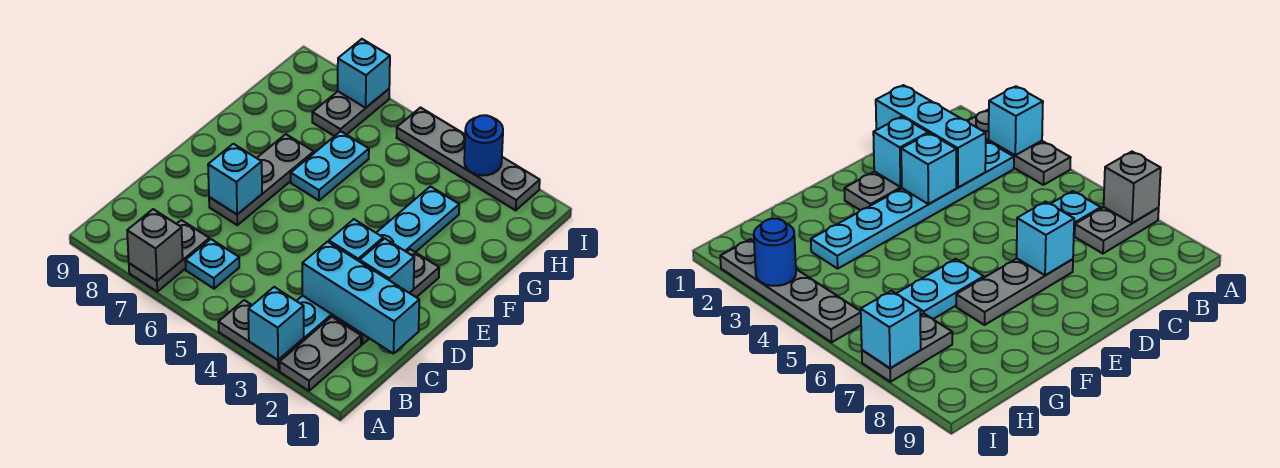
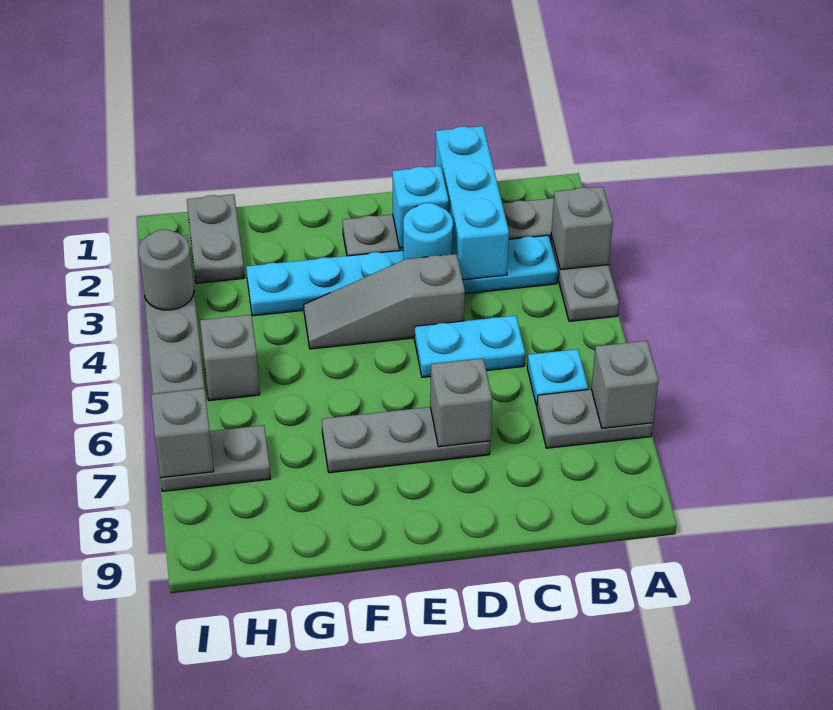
cyan 1x1 brick [248,287,304,360] -> grey 1x1 brick [551,187,613,270]
cyan 1x1 brick [329,219,383,261] -> cyan 1x1 round brick [403,203,453,260]
none -> grey 1x3 slope [304,254,465,349]
cyan 1x1 brick [208,144,262,214] -> grey 1x1 brick [430,358,492,447]
cyan 1x2 plate [291,131,369,200] -> cyan 1x2 plate moved to [414,316,525,377]
none -> grey 1x2 plate [187,194,245,283]
none -> grey 1x1 brick [200,315,260,401]
blue 1x1 round brick [464,115,503,175] -> grey 1x1 round brick [139,229,194,310]
cyan 1x1 brick [338,39,390,108] -> grey 1x1 brick [151,388,214,478]

